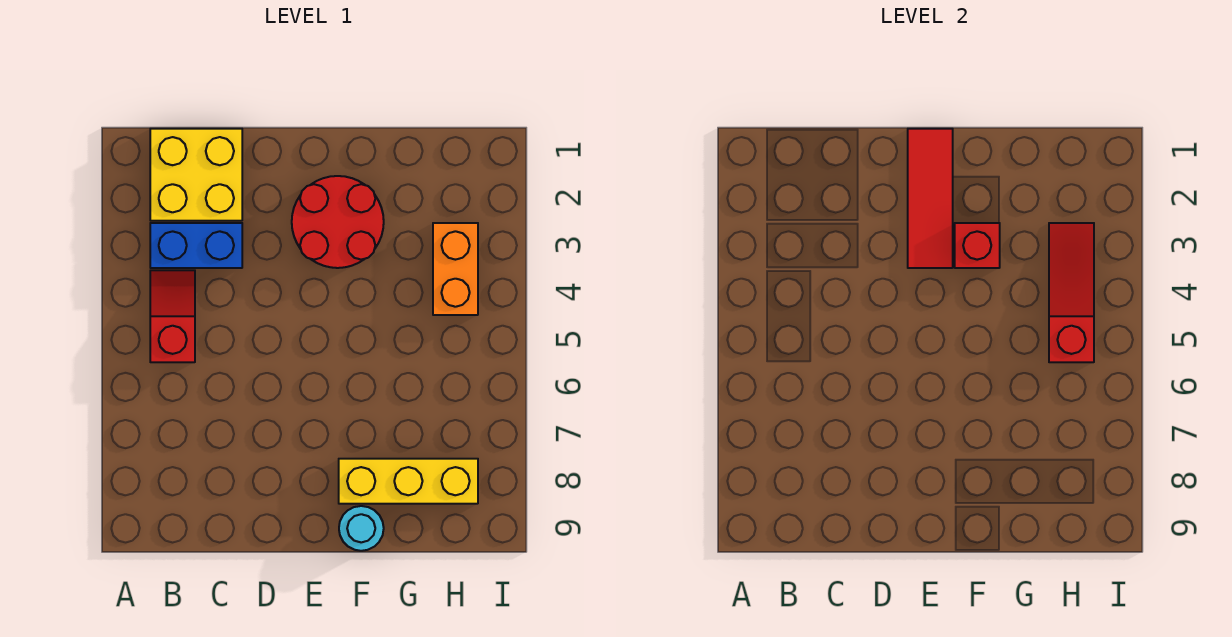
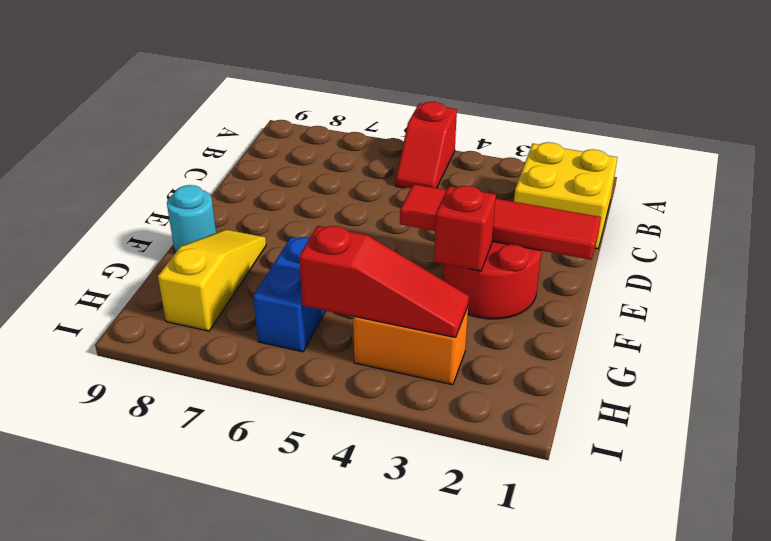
blue 1x2 brick [150,223,242,268] -> blue 1x2 brick moved to [253,237,326,352]
red 1x2 slope [150,270,195,362] -> red 1x2 slope turned to [396,102,457,188]
red 1x3 tile [908,129,953,268] -> red 1x4 tile [400,184,601,260]
yellow 1x3 brick [339,459,478,504] -> yellow 1x3 slope [158,230,266,331]

